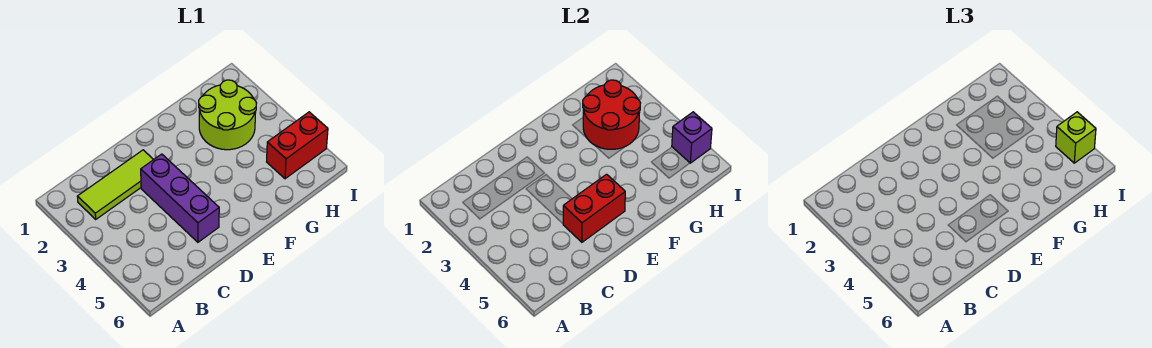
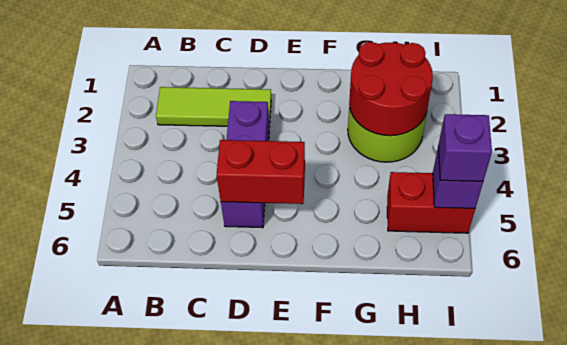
lime 1x1 brick [1056,112,1096,163] -> purple 1x1 brick [438,114,492,181]

